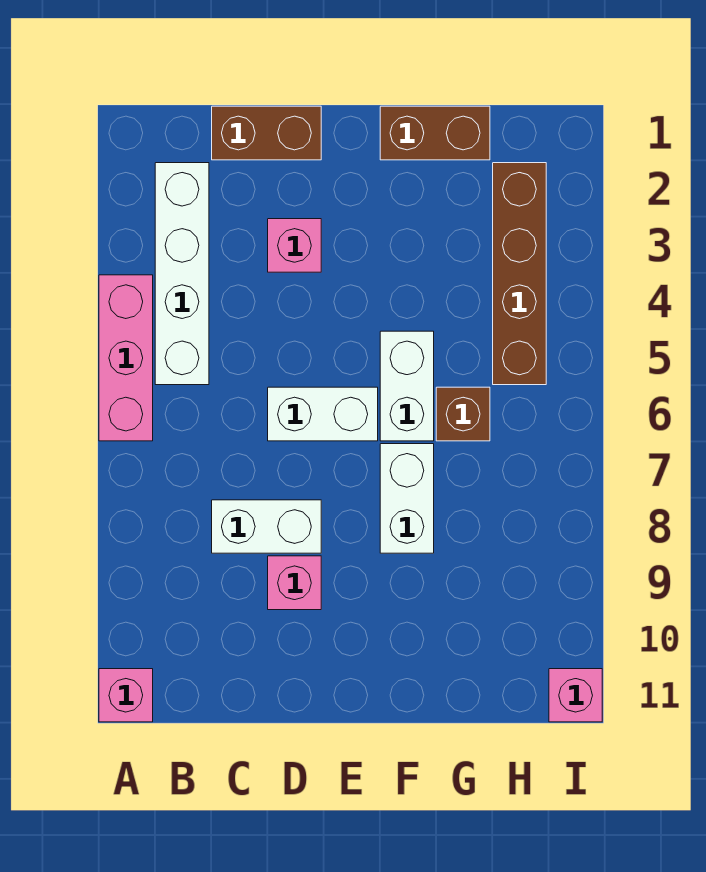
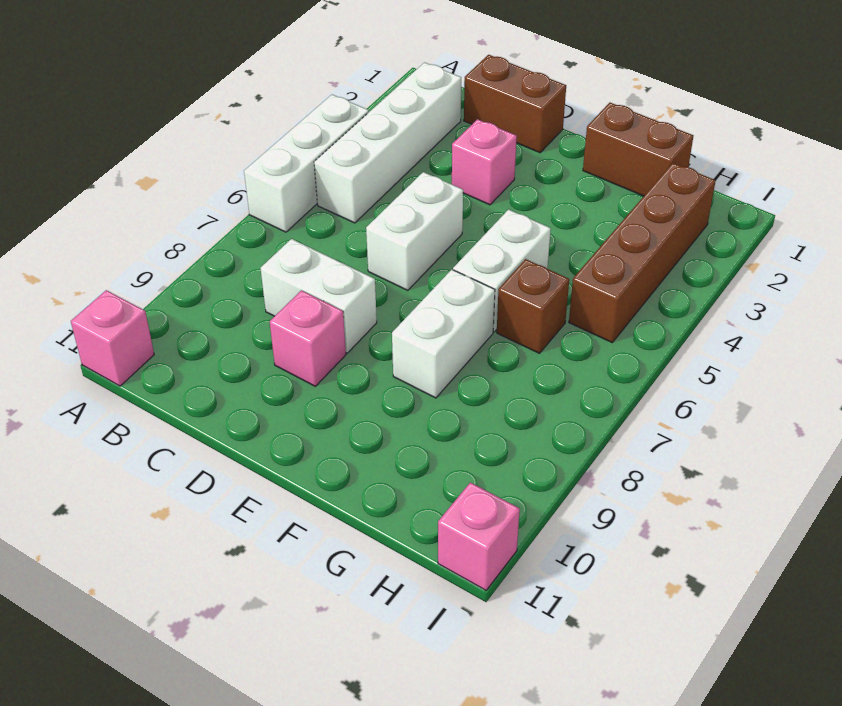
pink 1x3 brick [99,275,153,441] -> white 1x3 brick [244,95,369,232]
white 1x2 brick [268,387,378,441] -> white 1x2 brick turned to [366,172,463,290]

